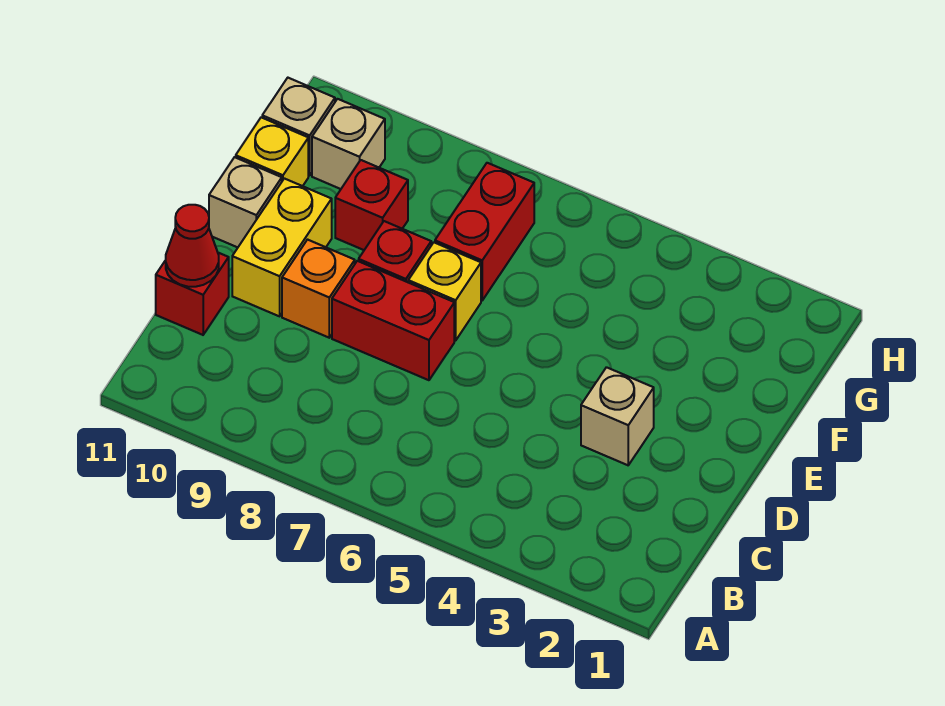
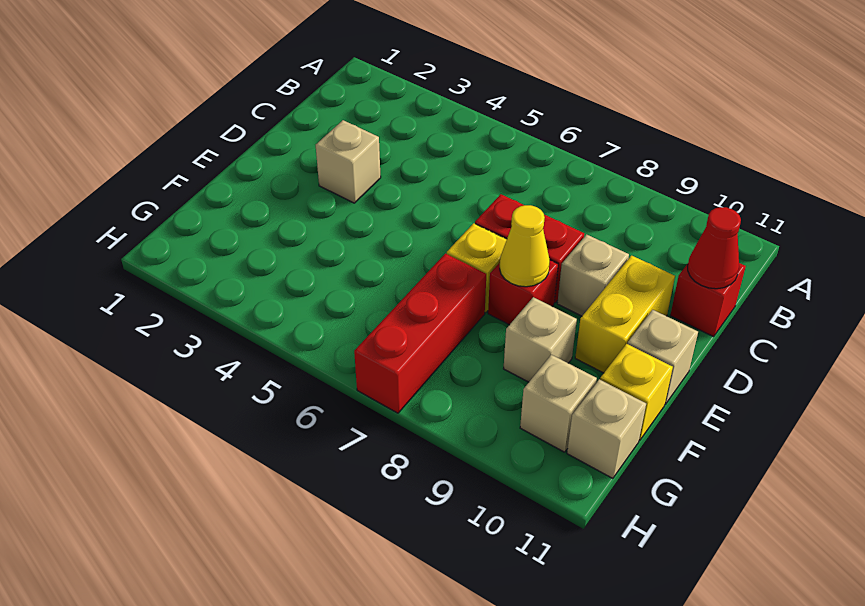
orange 1x1 brick [282,240,355,338] -> tan 1x1 brick [557,234,629,316]
none -> yellow 1x1 cone [500,205,550,287]
red 1x2 brick [435,163,534,300] -> red 1x3 brick [354,254,486,413]
red 1x1 brick [335,160,408,250] -> tan 1x1 brick [504,297,577,382]

